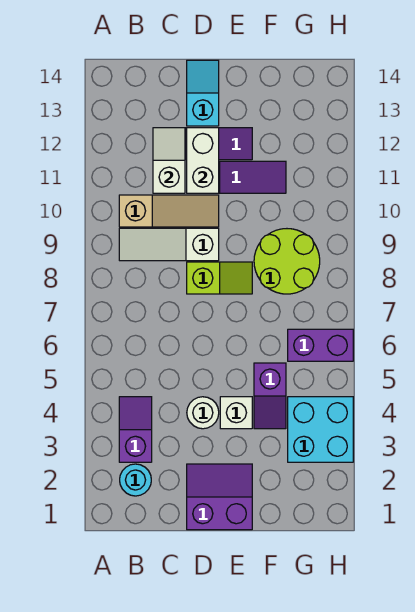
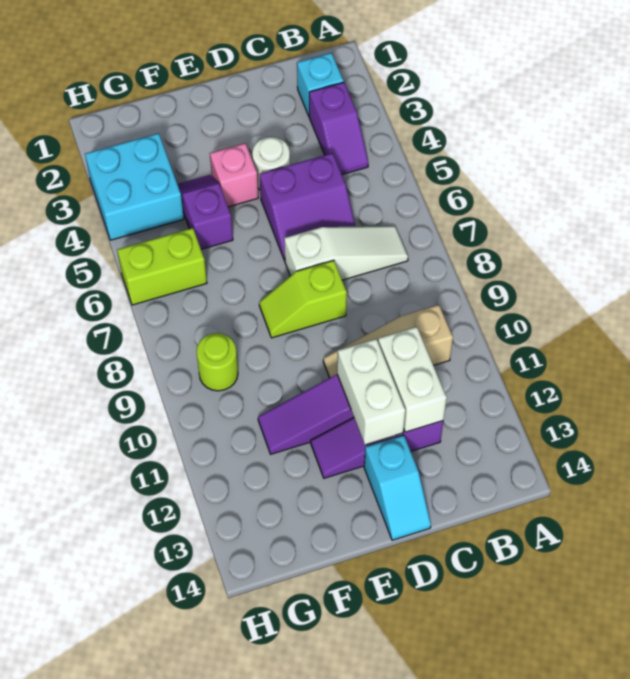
cyan 1x1 round brick [120,464,151,496] -> cyan 1x1 brick [297,53,344,116]
white 1x3 slope [119,228,219,261] -> white 1x3 slope moved to [284,226,408,280]
white 1x2 slope [153,128,185,193] -> white 1x2 brick [378,327,447,432]
purple 2x2 slope [187,464,252,530] -> purple 2x2 slope moved to [260,153,355,261]
white 1x1 brick [220,397,252,429] -> pink 1x1 brick [210,143,258,207]
lime 2x2 round brick [254,229,320,294] -> lime 1x1 round brick [196,333,238,391]
purple 1x2 brick [288,329,353,361] -> lime 1x2 brick [117,228,207,305]

